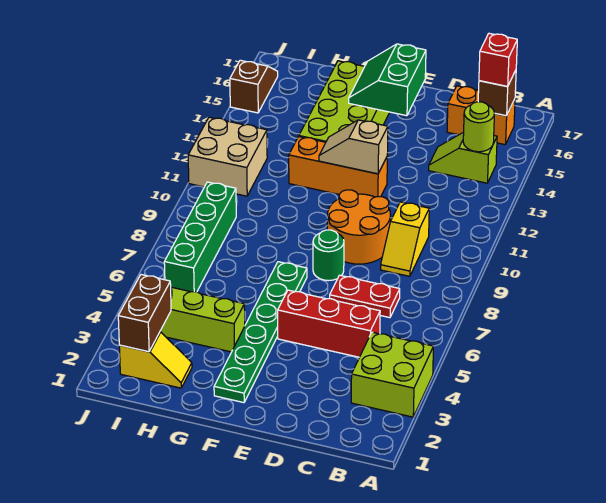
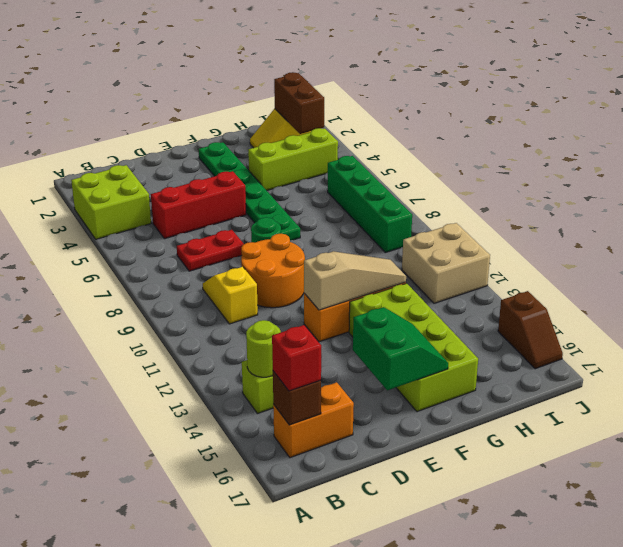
tan 1x2 slope [319,120,388,174] -> tan 1x3 slope [304,251,406,310]

